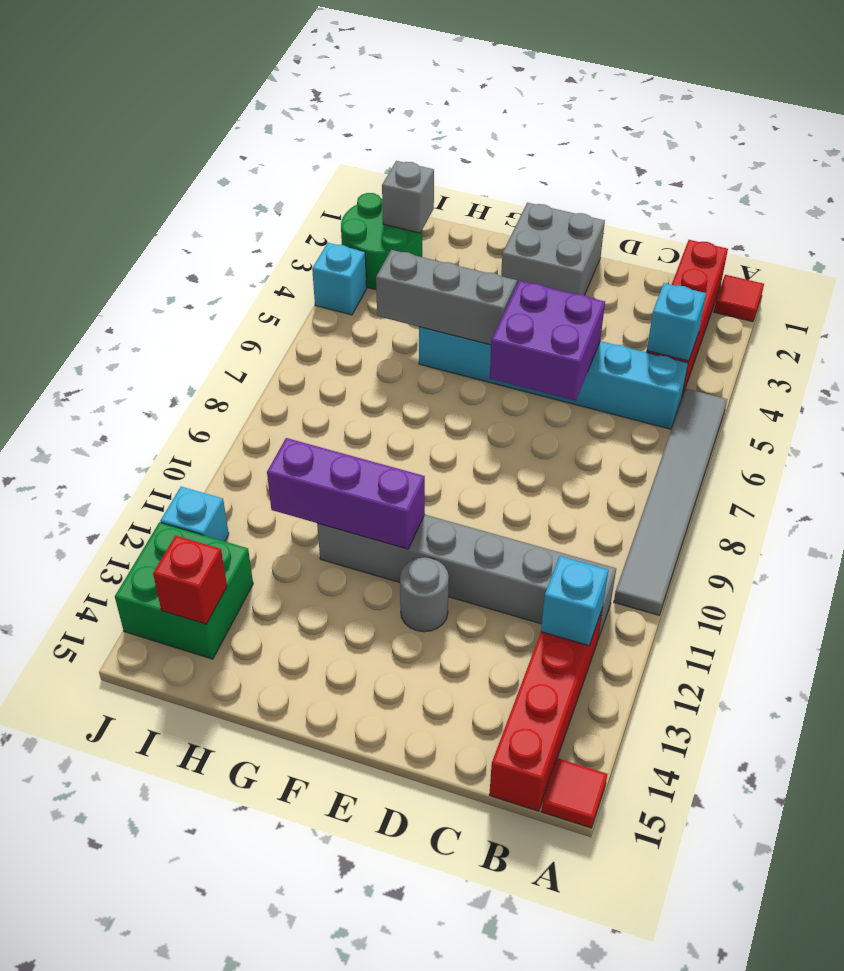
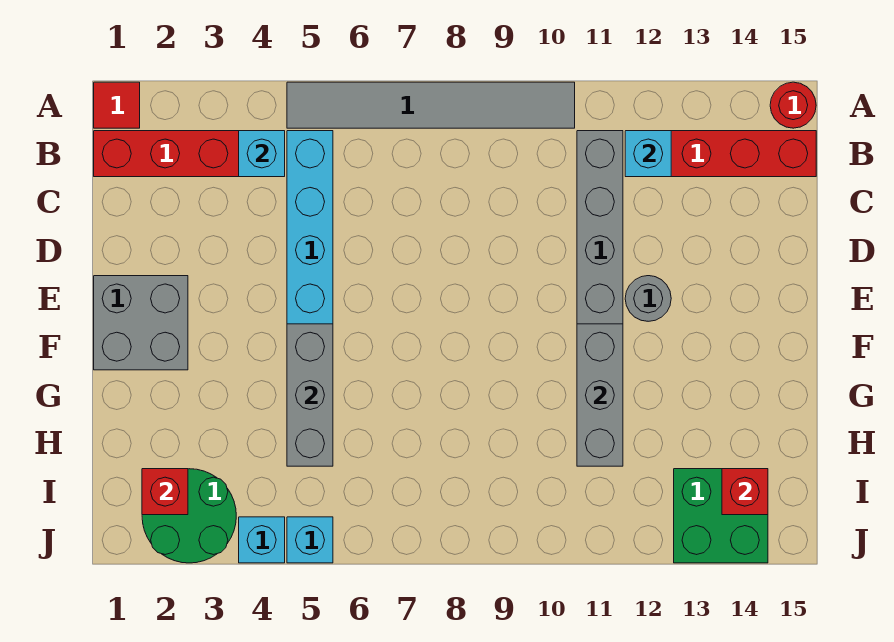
red 1x1 tile [541,759,607,828] -> red 1x1 round brick [770,82,816,128]
purple 2x2 brick [490,281,605,401] -> none
purple 1x3 brick [267,438,425,549] -> grey 1x3 brick [577,324,623,466]
grey 1x1 brick [382,161,434,233] -> red 1x1 brick [142,469,188,515]
cyan 1x1 brick [160,487,229,541] -> cyan 1x1 brick moved to [287,517,333,563]

